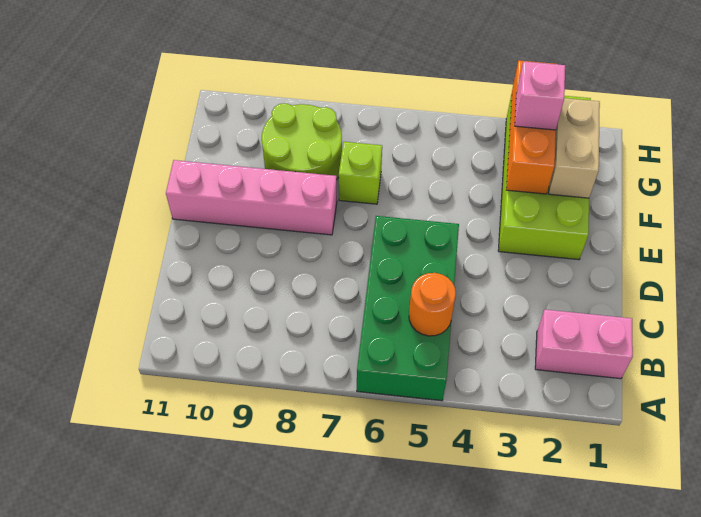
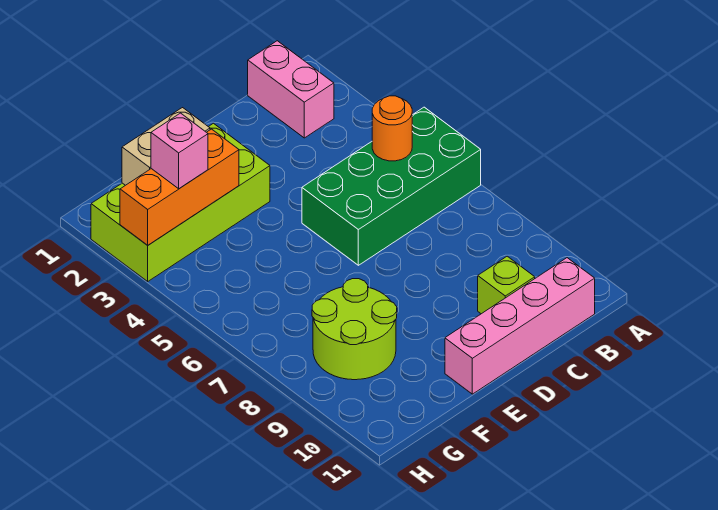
pink 1x4 brick [166,160,337,235] -> pink 1x4 brick turned to [445,258,595,394]
lime 1x1 brick [339,142,382,204] -> lime 1x1 brick moved to [478,256,535,314]

